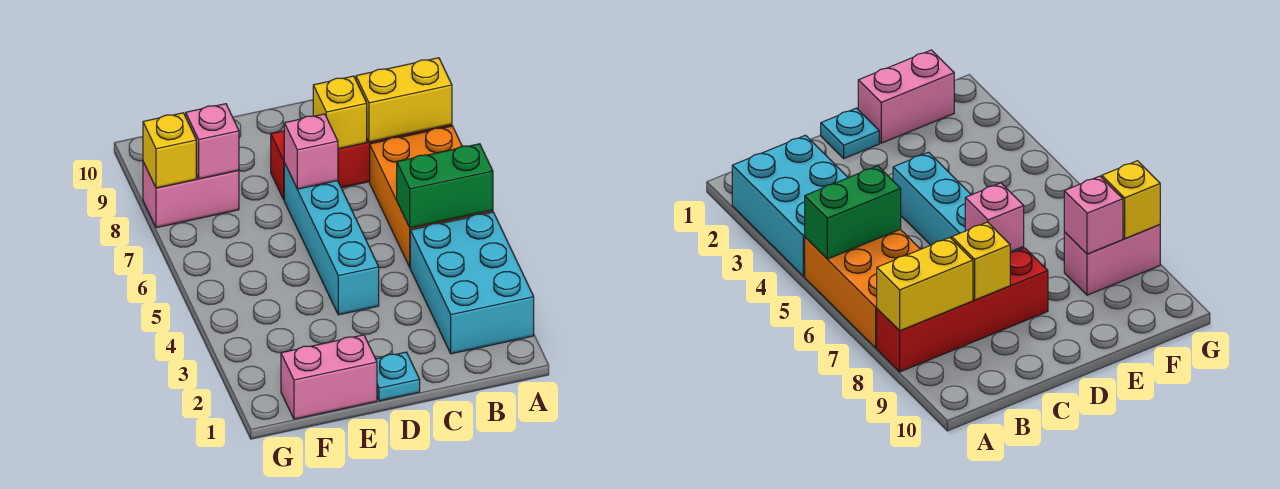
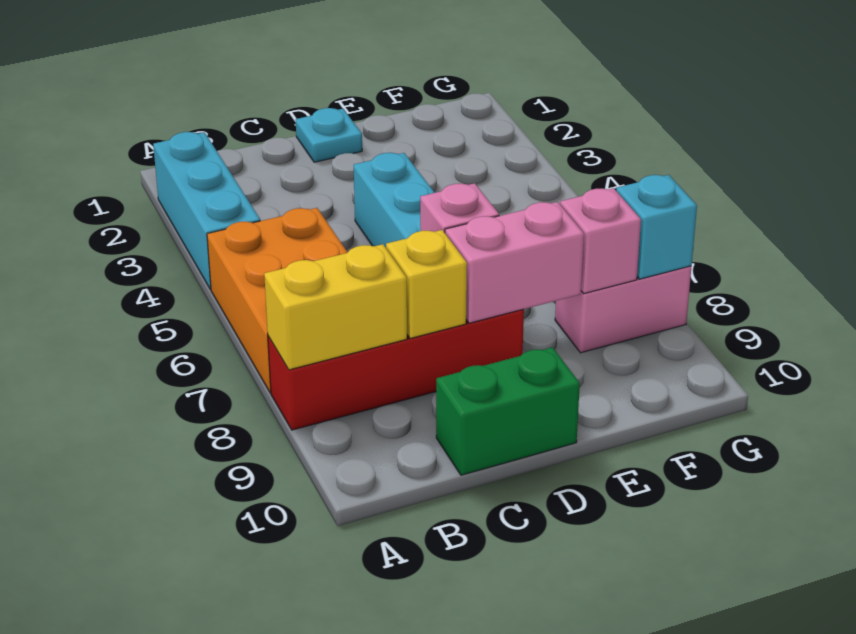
cyan 2x3 brick [410,212,534,354] -> cyan 1x3 brick [153,132,260,290]
green 1x2 brick [397,144,493,228] -> green 1x2 brick moved to [436,347,580,475]
pink 1x2 brick [281,335,377,419] -> pink 1x2 brick moved to [445,202,584,323]
yellow 1x1 brick [143,113,196,188] -> cyan 1x1 brick [616,175,697,279]

